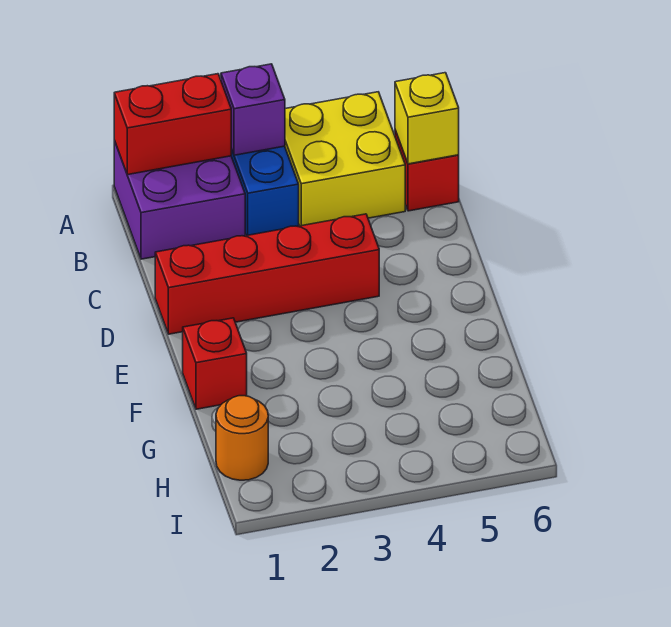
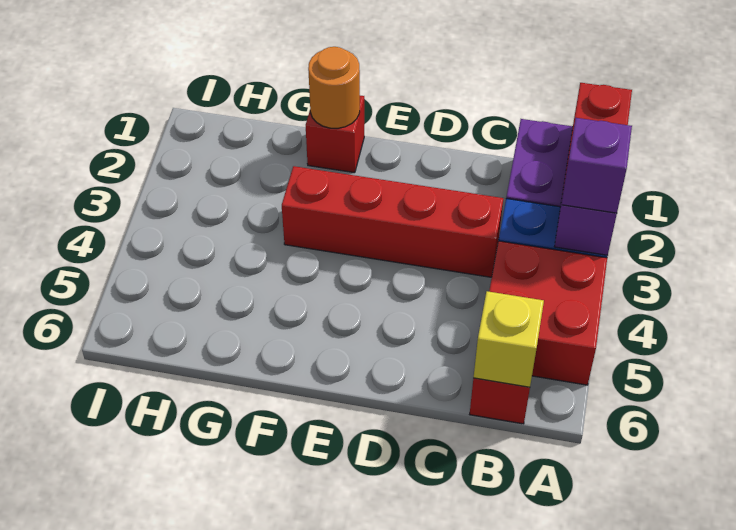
none -> purple 1x1 brick [562,118,632,213]
yellow 2x2 brick [285,92,405,226] -> red 2x2 brick [489,241,607,385]
red 1x4 brick [155,214,379,334] -> red 1x4 brick turned to [282,166,503,277]
orange 1x1 round brick [216,396,268,480] -> orange 1x1 round brick moved to [308,47,360,128]

